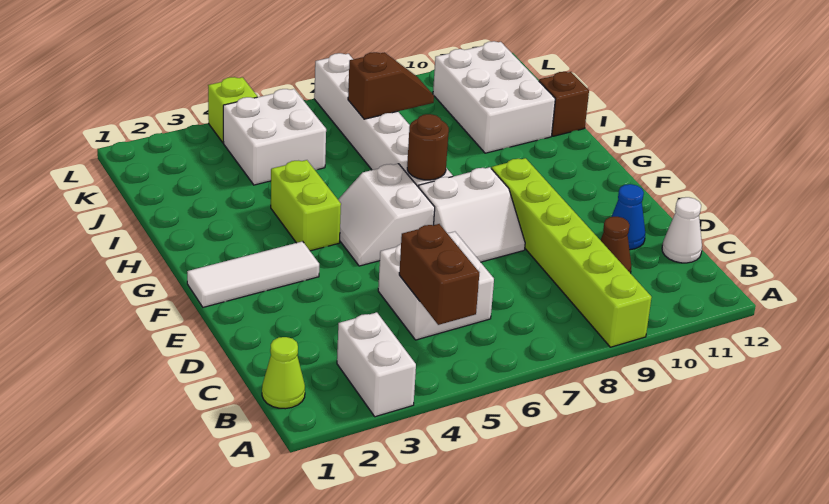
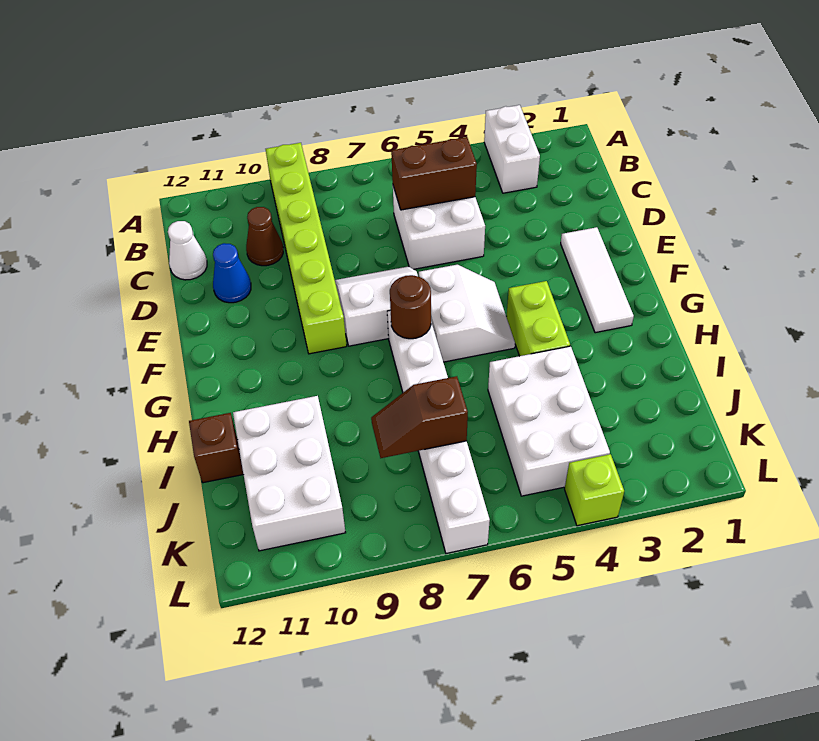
lime 1x1 cone [262,337,305,409] -> none
brown 1x2 brick [399,224,479,325] -> brown 1x2 brick turned to [391,137,477,210]
white 1x3 tile [187,241,319,307] -> white 1x3 tile turned to [561,227,634,333]
white 2x2 brick [223,89,326,185] -> white 2x3 brick [488,346,610,496]

